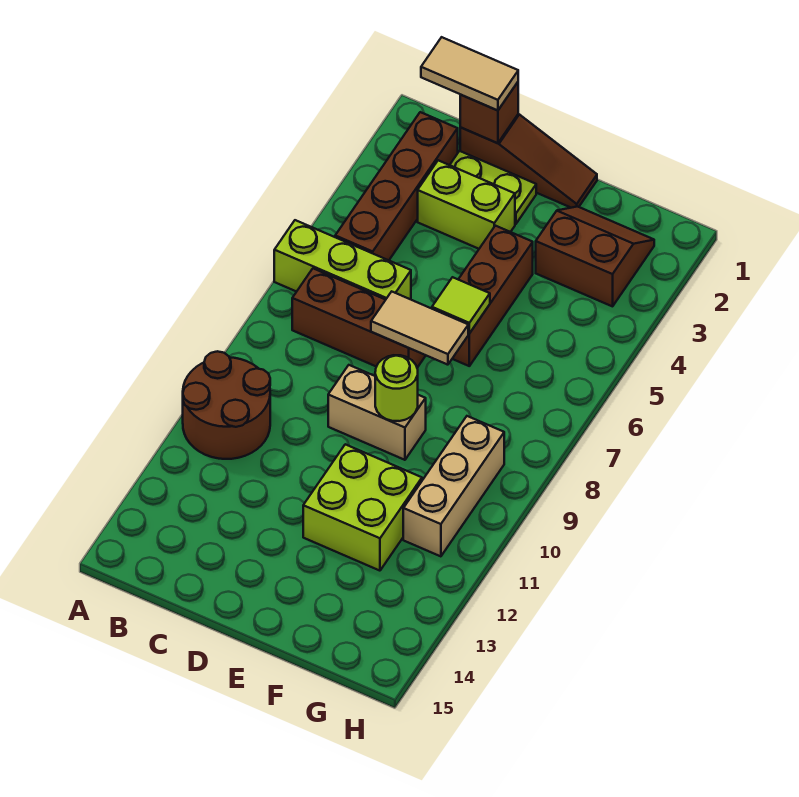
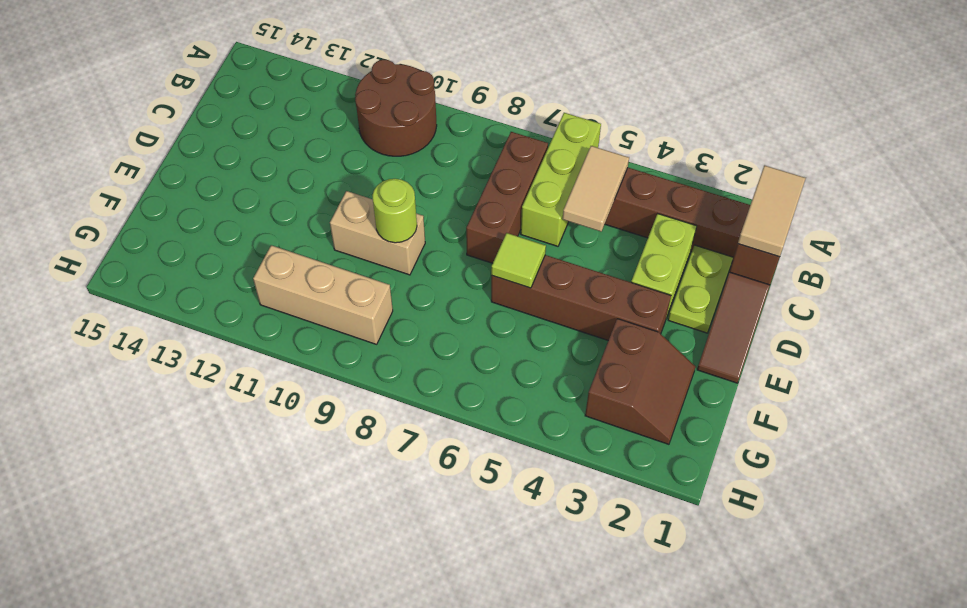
tan 1x2 tile [371,292,469,365] -> tan 1x2 tile moved to [563,146,629,231]
tan 1x2 brick [328,365,426,460] -> tan 1x2 brick turned to [330,191,425,275]
brown 1x3 brick [452,226,533,366] -> brown 1x4 brick [491,255,671,340]
lime 2x2 brick [303,444,422,571] -> none

